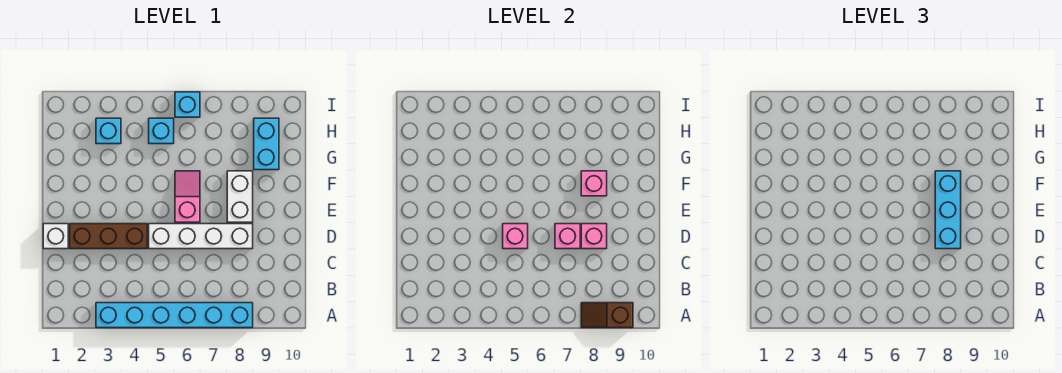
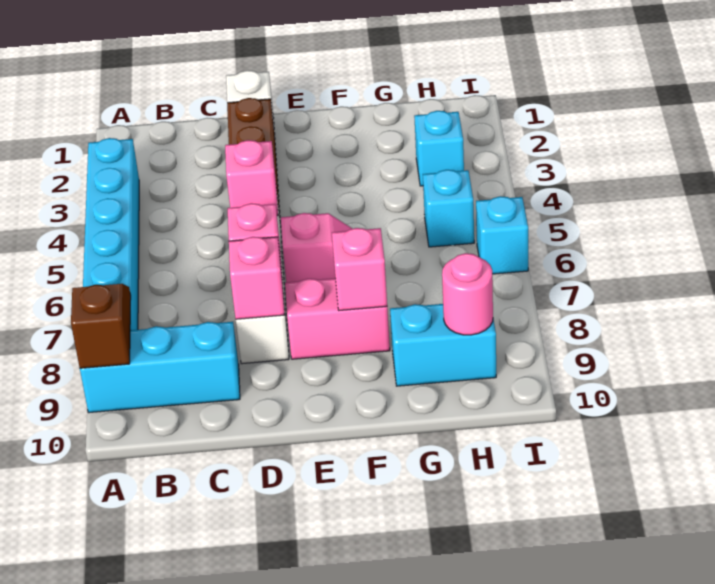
cyan 1x3 brick [935,171,961,249] -> cyan 1x3 brick moved to [80,322,240,413]
white 1x2 brick [227,171,253,222] -> pink 1x2 brick [285,278,390,359]
none -> pink 1x1 round brick [442,253,493,335]

